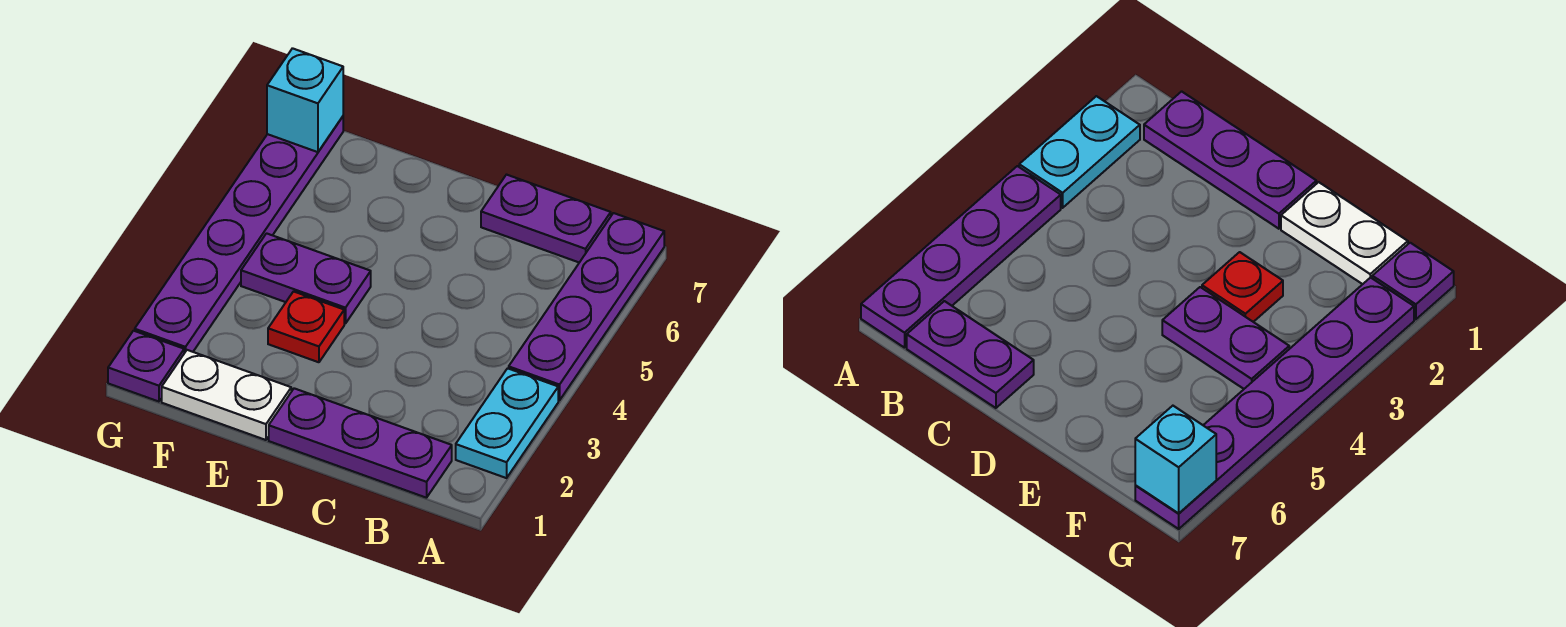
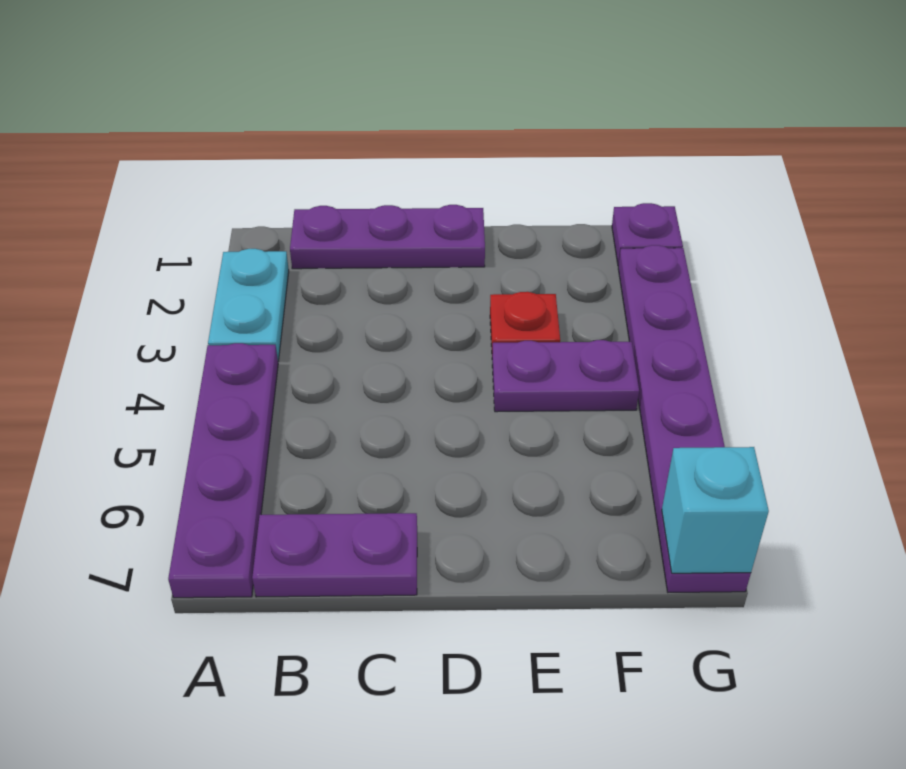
white 1x2 plate [162,350,291,440] -> none

